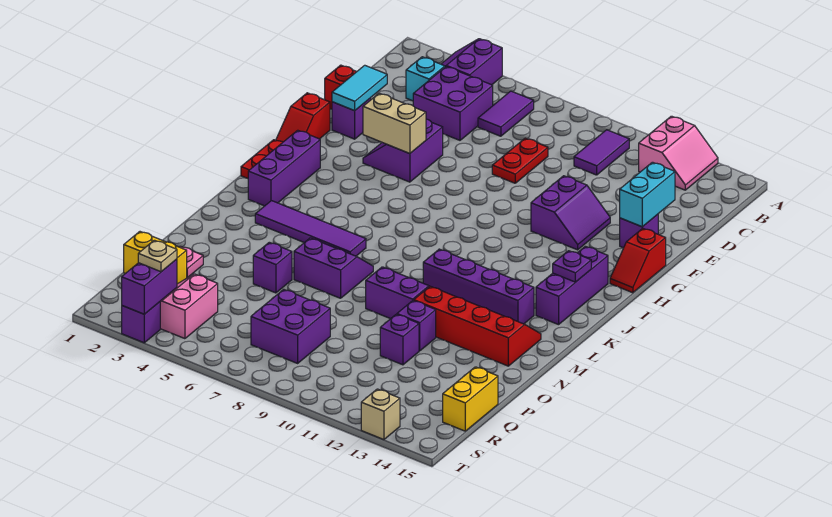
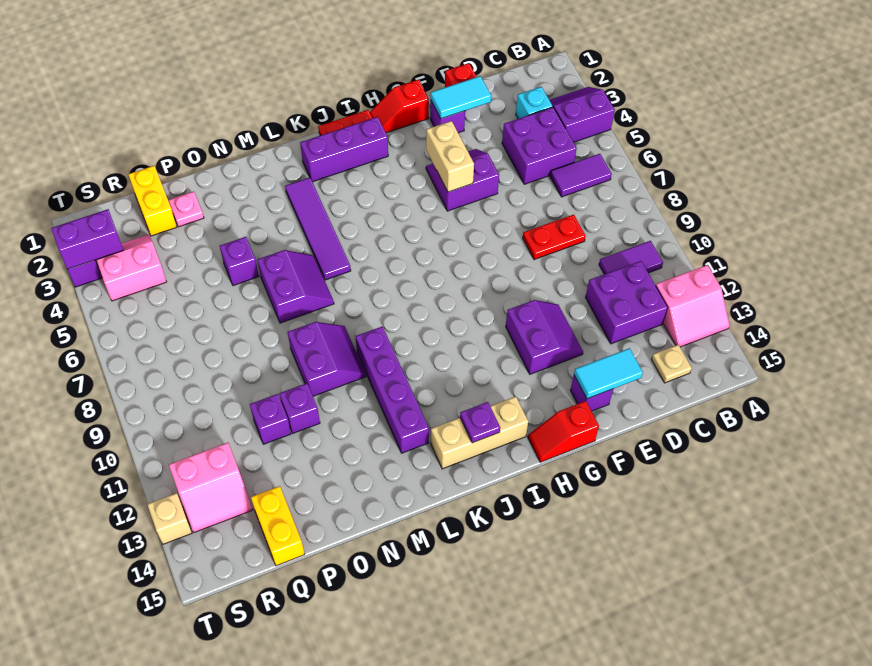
cyan 1x2 brick [620,162,675,227] -> cyan 1x2 tile [574,348,643,399]
purple 2x2 slope [531,176,610,250] -> purple 2x2 slope turned to [506,300,583,374]
purple 1x3 brick [536,246,608,325] -> tan 1x3 brick [431,397,528,469]
red 2x4 slope [414,286,541,366] -> none
purple 2x2 brick [251,289,330,363] -> purple 2x2 brick moved to [586,261,668,344]
yellow 1x2 brick [443,367,498,431] -> yellow 1x2 brick turned to [251,486,305,566]
none -> pink 2x2 slope [169,443,253,532]
tan 1x1 plate [138,240,177,272] -> tan 1x1 plate moved to [651,345,692,383]

